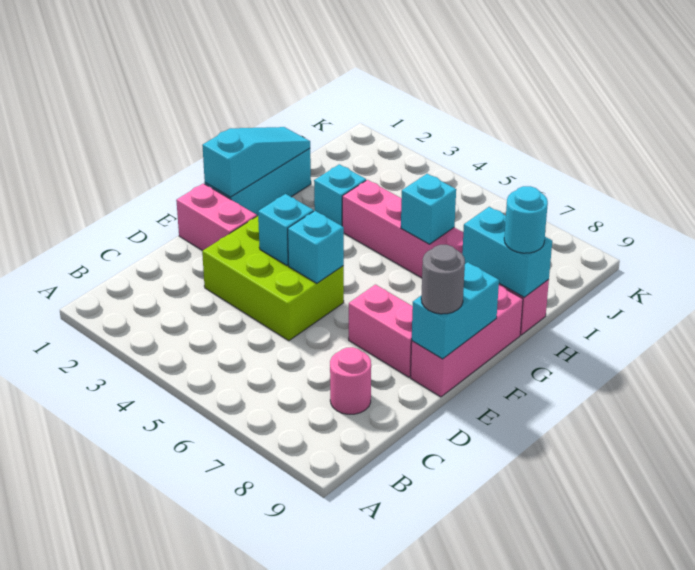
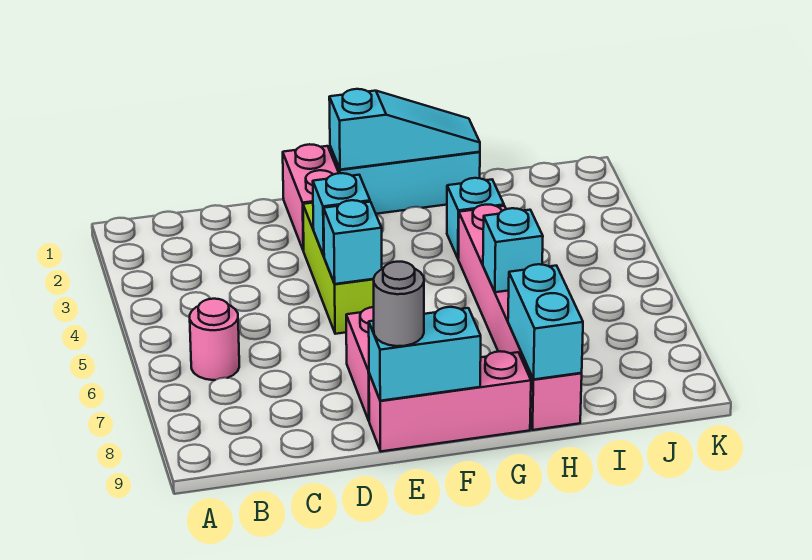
pink 1x1 round brick [330,347,371,414] -> pink 1x1 round brick moved to [190,299,239,380]
lime 2x3 brick [202,216,344,341] -> lime 1x3 brick [303,203,374,334]
cyan 1x1 round brick [504,186,548,253] -> none

